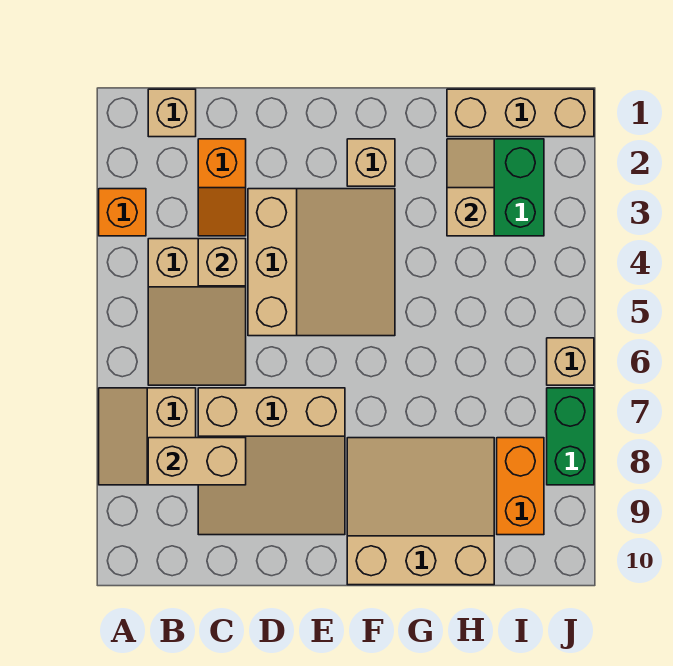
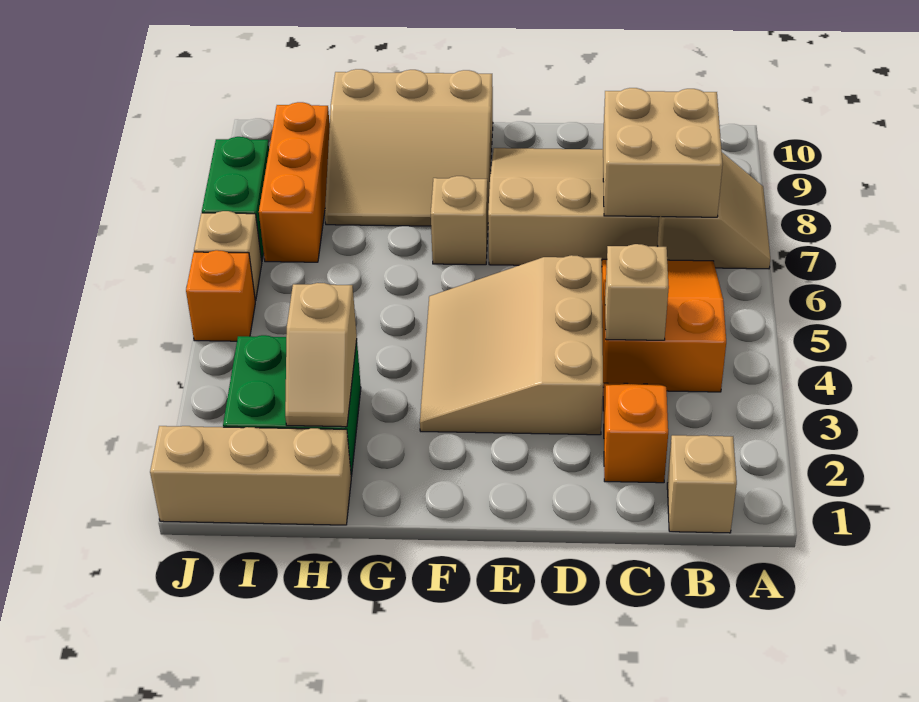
orange 1x1 brick [99,189,146,236] -> orange 1x1 brick moved to [186,250,256,341]
tan 2x3 slope [148,239,246,385] -> orange 2x3 slope [602,259,726,392]
tan 1x2 brick [148,438,246,485] -> tan 2x2 brick [603,88,723,217]
tan 1x1 brick [347,139,395,186] -> tan 1x1 brick moved to [431,176,488,265]
orange 1x2 brick [497,438,544,535] -> orange 1x3 brick [259,102,330,262]

